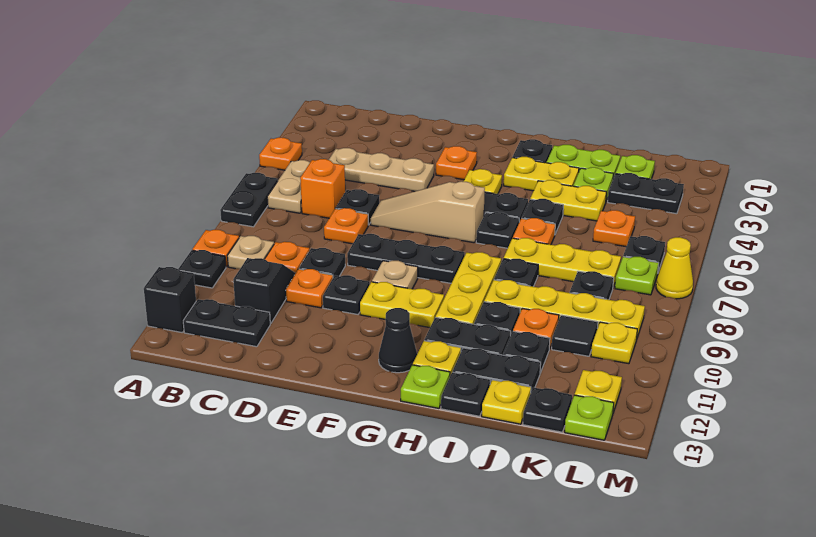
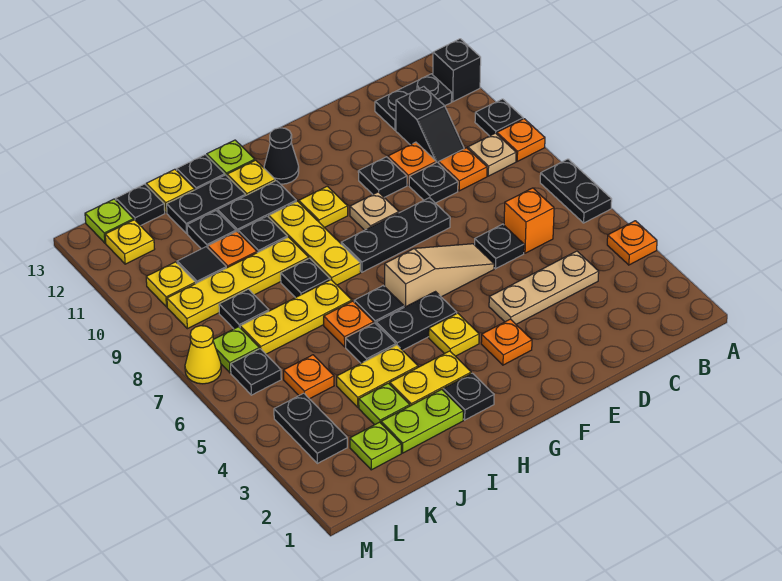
tan 1x2 plate [267,160,310,213] -> none
orange 1x1 plate [324,208,368,244] -> none
yellow 1x2 plate [360,282,444,328] -> yellow 1x1 plate [299,186,348,228]
black 1x2 plate [608,173,684,214] -> black 1x2 plate turned to [274,393,347,463]

